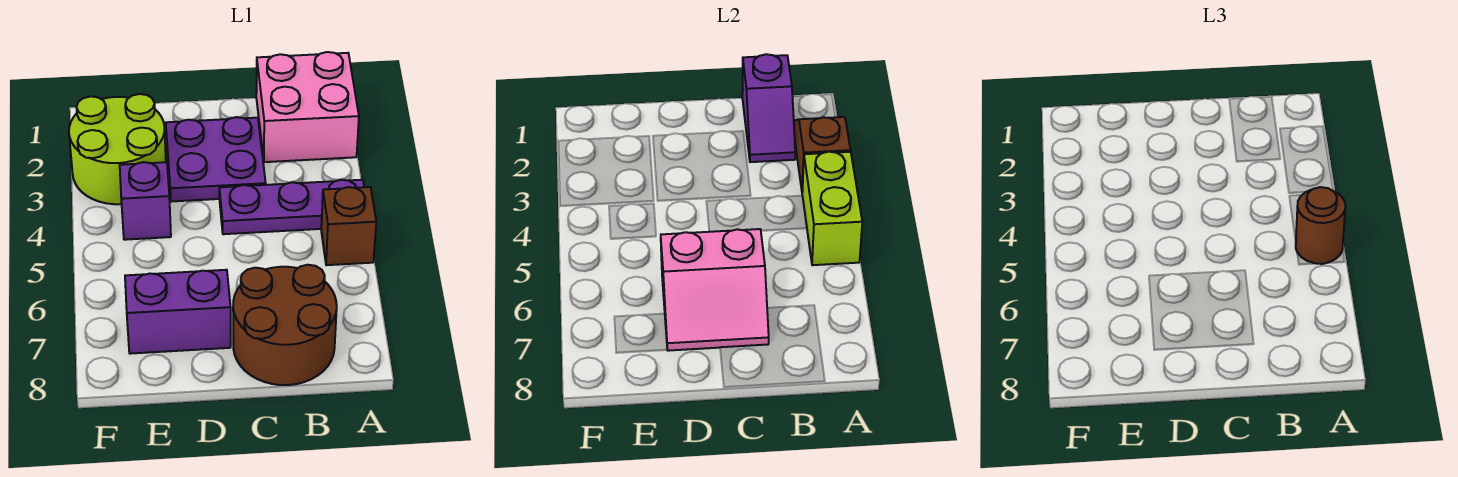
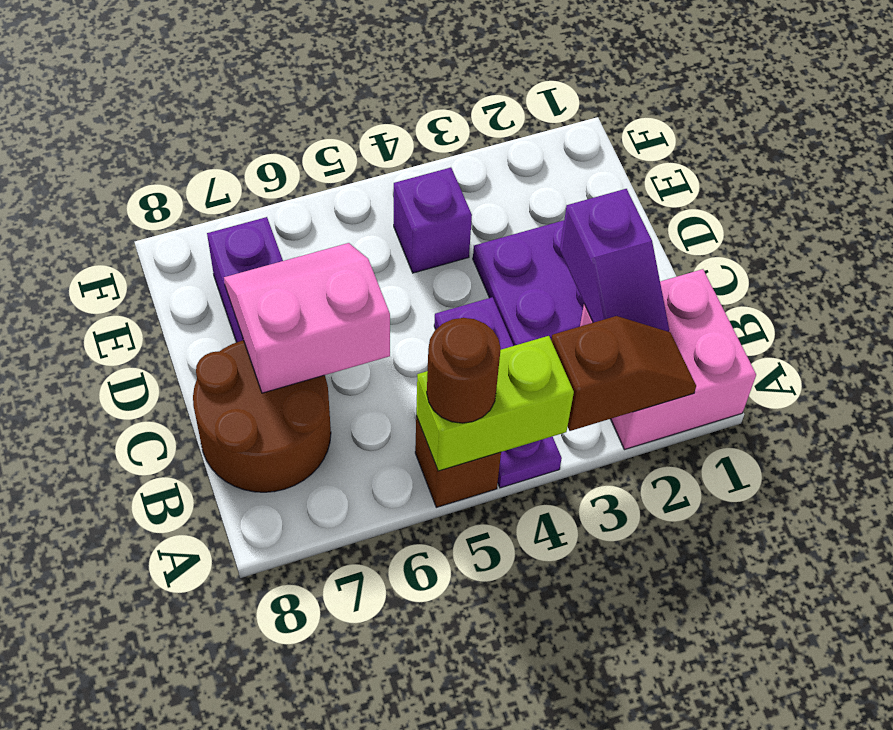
purple 1x2 slope [742,54,795,162] -> purple 1x2 slope turned to [560,189,669,332]
pink 2x2 slope [661,229,769,351] -> pink 2x2 slope turned to [224,243,390,393]
lime 2x2 round brick [69,94,166,204] -> none

